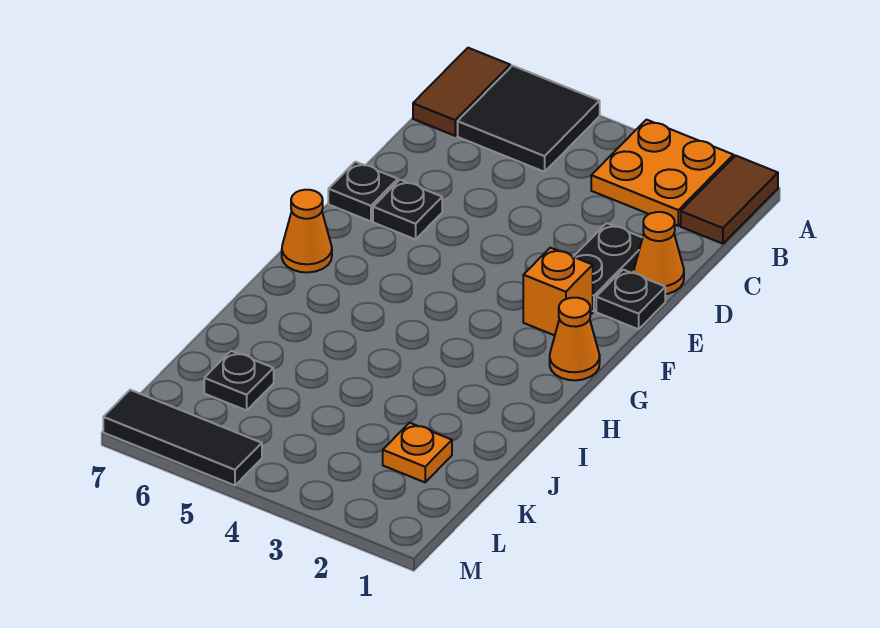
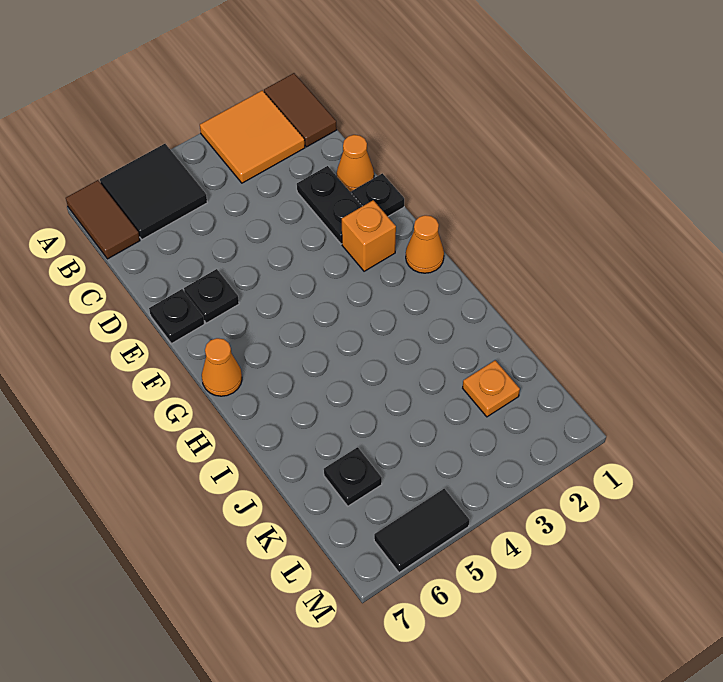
orange 2x2 plate [591,120,733,226] -> orange 2x2 tile [200,90,305,183]
black 1x3 tile [103,390,262,485] -> black 1x2 tile [374,489,469,573]

